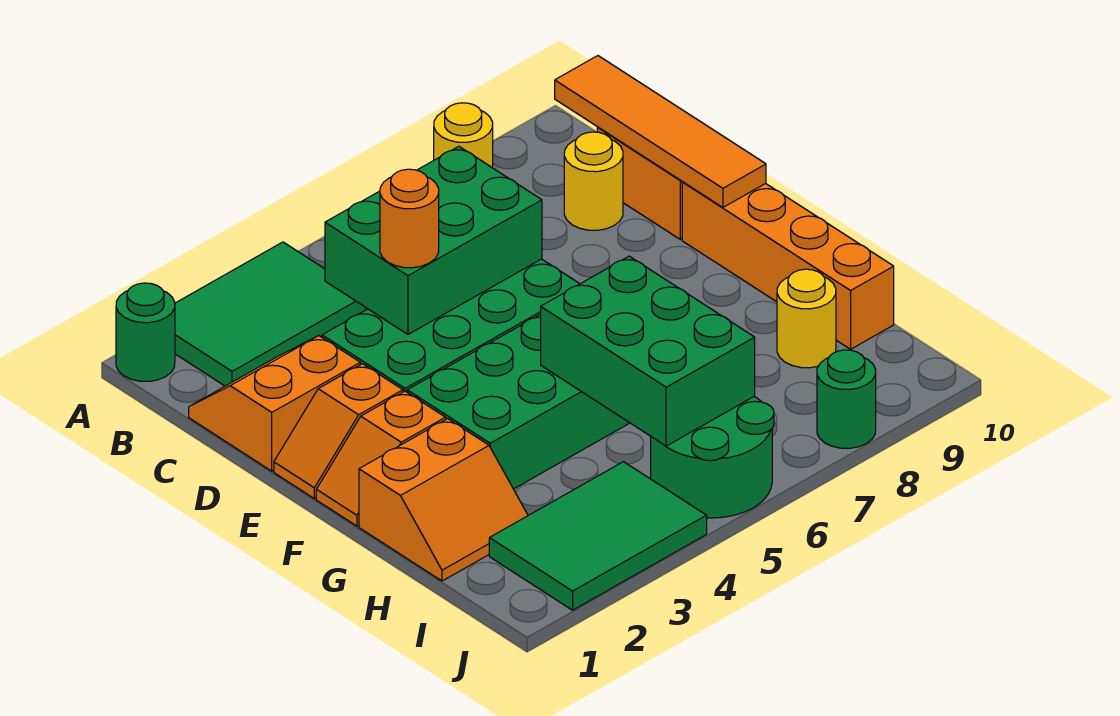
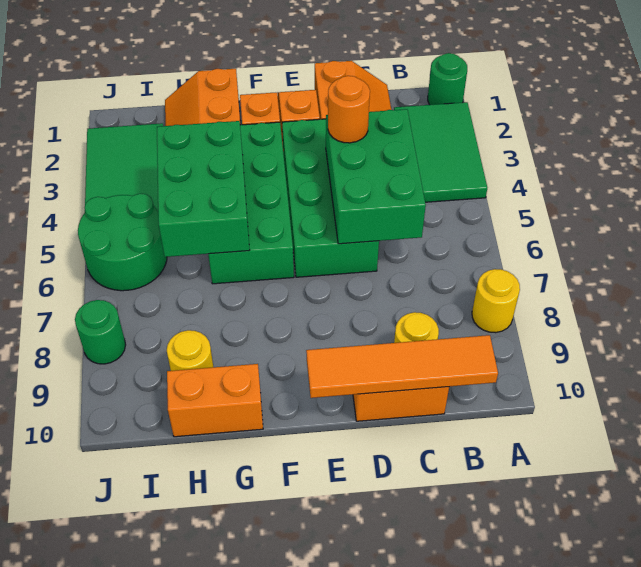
orange 1x4 brick [682,182,894,349] -> orange 1x2 brick [167,364,263,437]
green 2x3 brick [541,256,755,446] -> green 2x3 brick turned to [157,121,250,257]

